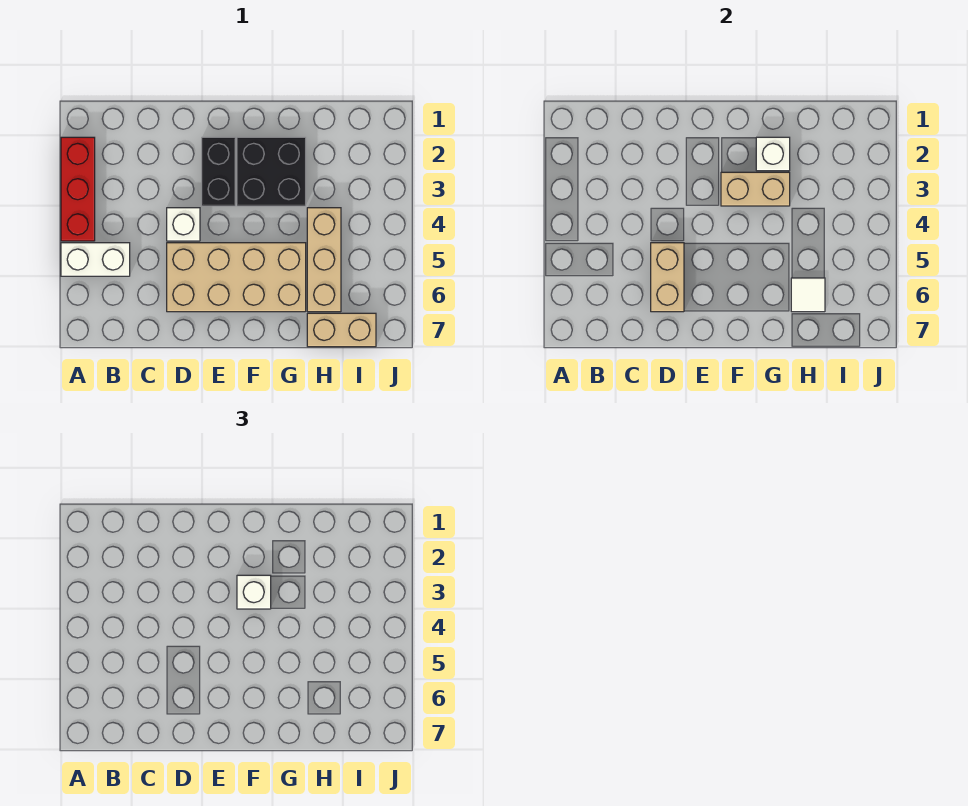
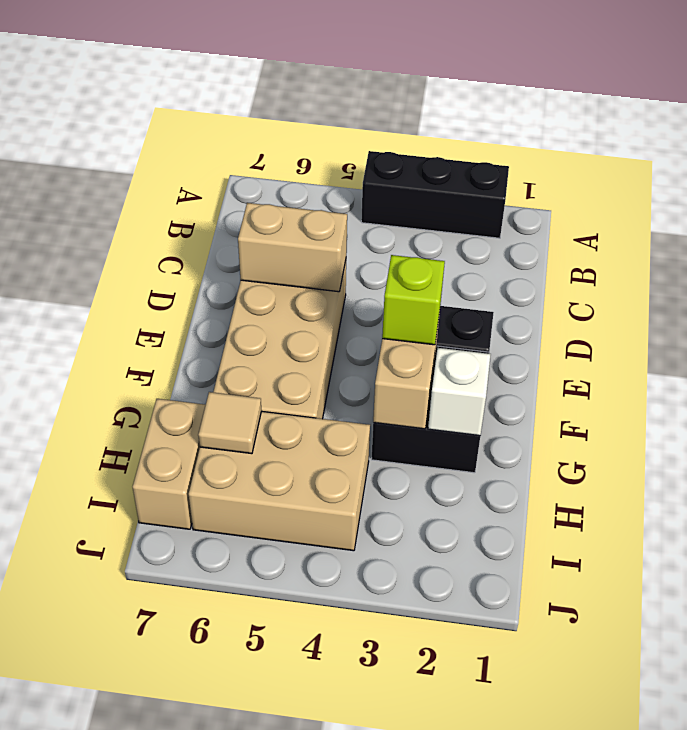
red 1x3 brick [61,137,95,241] -> black 1x3 brick [361,151,509,238]
white 1x2 brick [61,243,130,276] -> none
white 1x1 brick [167,208,200,241] -> none
white 1x1 brick [237,575,271,609] -> lime 1x1 brick [382,255,445,345]
tan 1x3 brick [307,208,341,312] -> tan 2x3 brick [189,411,370,551]
white 1x1 tile [791,278,825,312] -> tan 1x1 tile [198,392,261,454]

